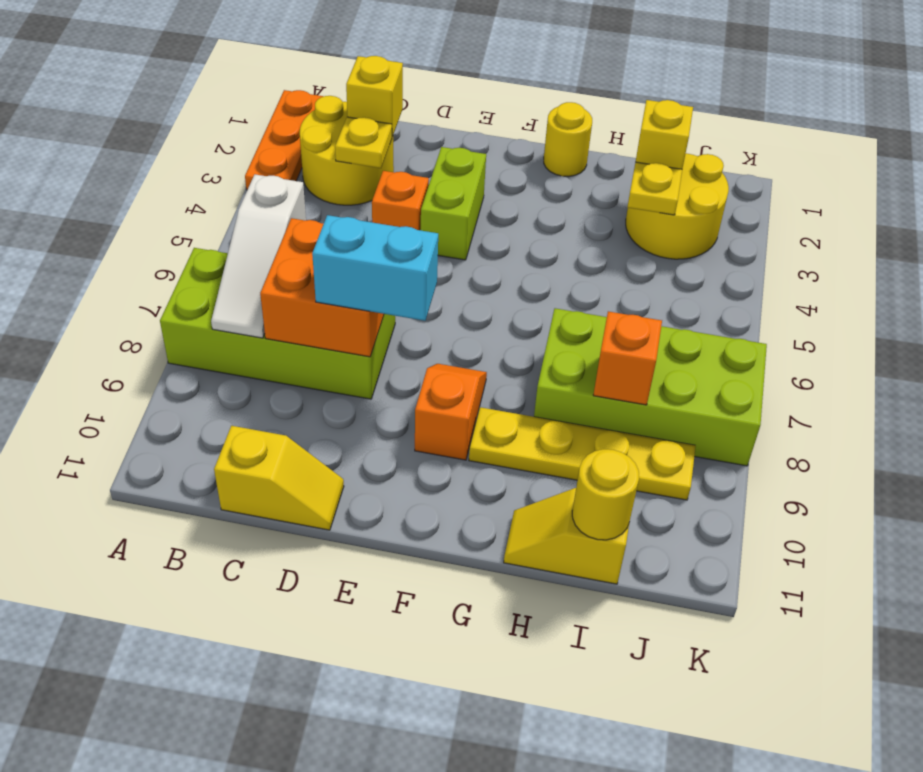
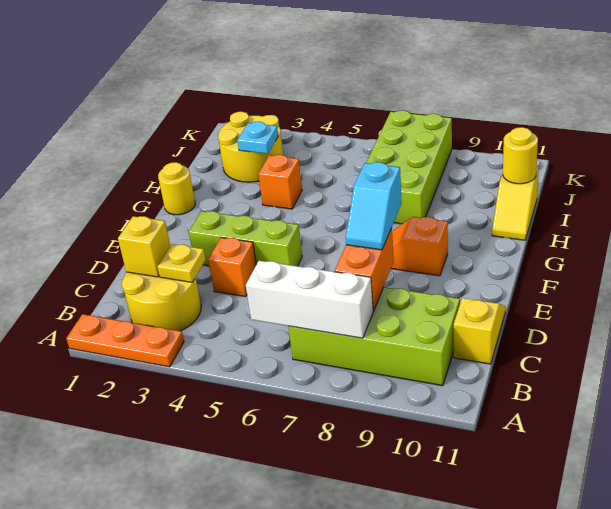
lime 2x4 brick [160,248,395,399] -> lime 2x4 brick turned to [288,287,460,386]
white 1x3 slope [211,174,306,338] -> white 1x3 brick [246,261,373,338]
orange 2x2 brick [260,218,384,357] -> orange 1x2 brick [335,228,394,311]
cyan 1x2 brick [312,215,438,321] -> cyan 1x2 slope [346,162,402,250]
lime 1x2 brick [421,147,486,260] -> lime 1x3 brick [189,211,302,266]
yellow 1x4 plate [469,407,696,500] -> none
yellow 1x1 brick [636,100,693,169] -> none
yellow 1x1 plate [627,162,682,215] -> cyan 1x1 plate [237,122,278,154]
orange 1x1 brick [593,311,662,405] -> orange 1x1 brick moved to [258,155,302,209]

